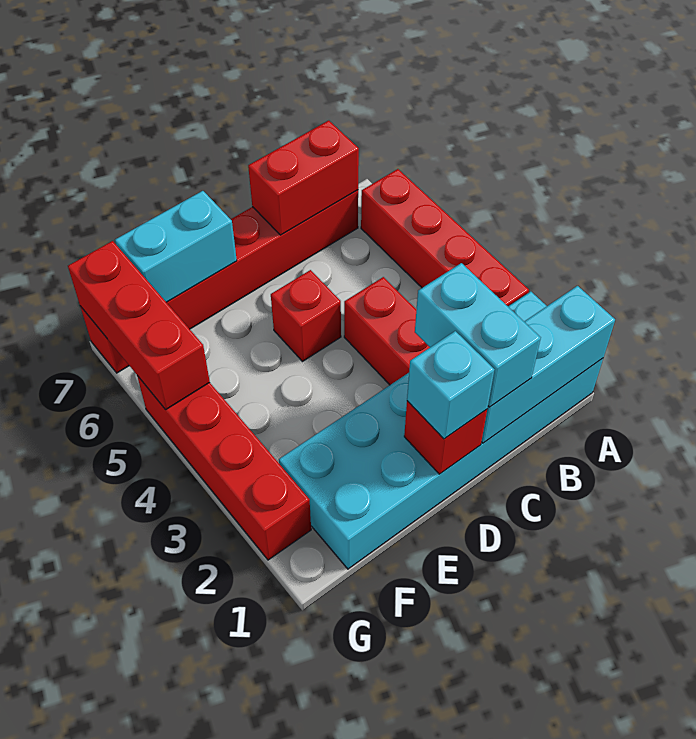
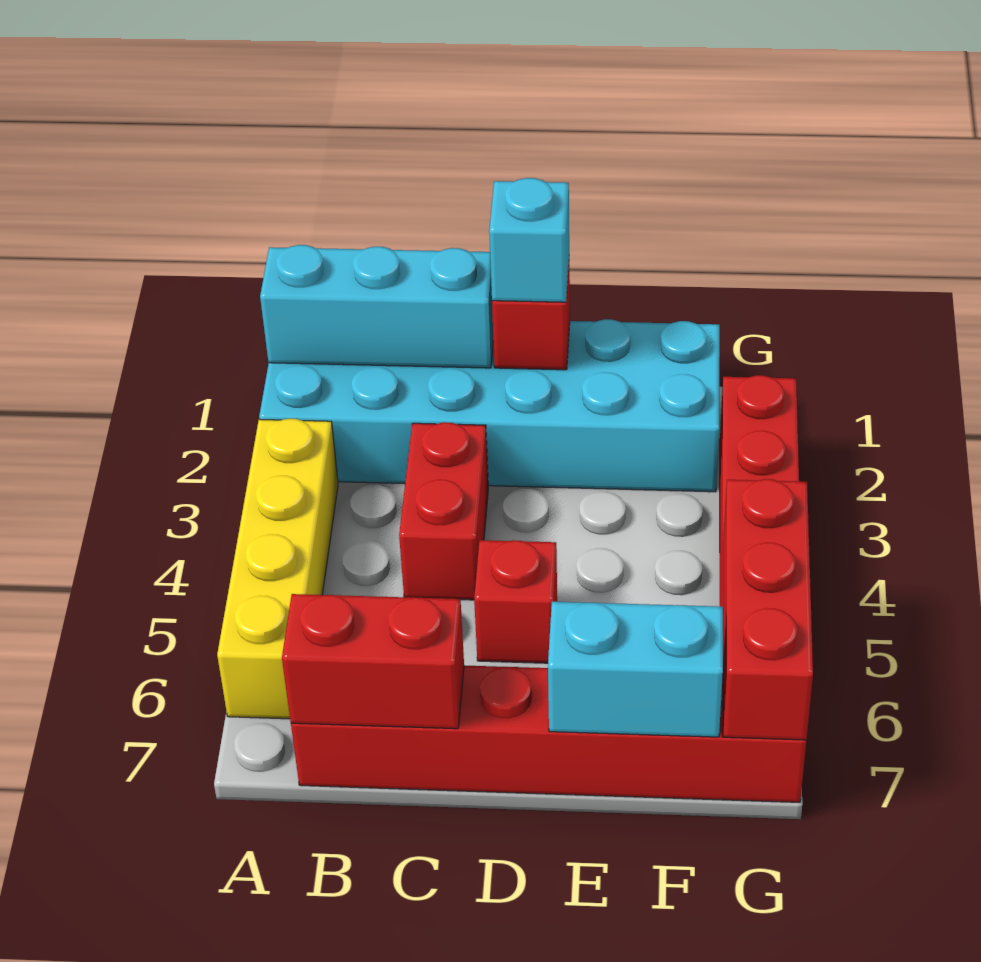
red 1x4 brick [361,169,529,306] -> yellow 1x4 brick [217,419,338,719]
cyan 1x2 brick [415,263,541,407] -> none

